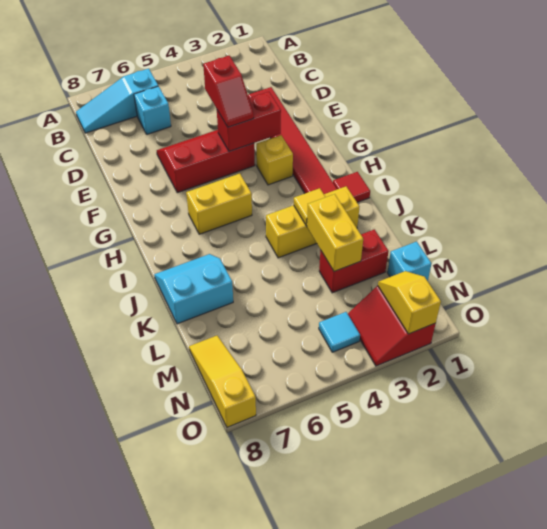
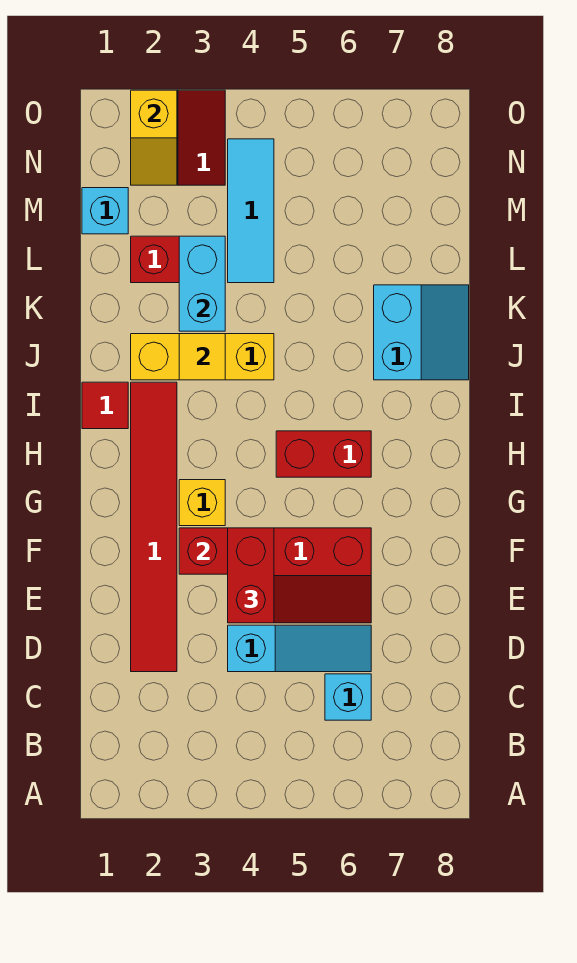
cyan 1x3 slope [76,69,158,133] -> cyan 1x3 slope moved to [228,625,371,672]
red 1x2 slope [203,56,254,127] -> red 1x2 brick [228,528,274,623]
yellow 1x2 brick [186,174,252,234] -> red 1x2 brick [276,431,371,477]
cyan 2x2 slope [154,254,233,324] -> cyan 2x2 slope turned to [374,285,469,380]
yellow 1x2 brick [307,194,363,271] -> cyan 1x2 brick [179,236,225,331]
yellow 1x3 slope [189,336,256,427] -> none
cyan 1x1 tile [319,312,360,352] -> cyan 1x3 tile [228,139,274,283]

